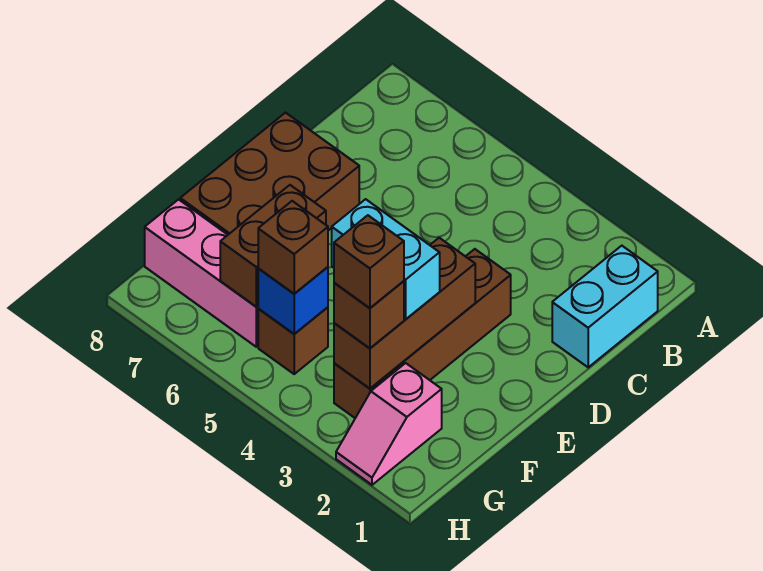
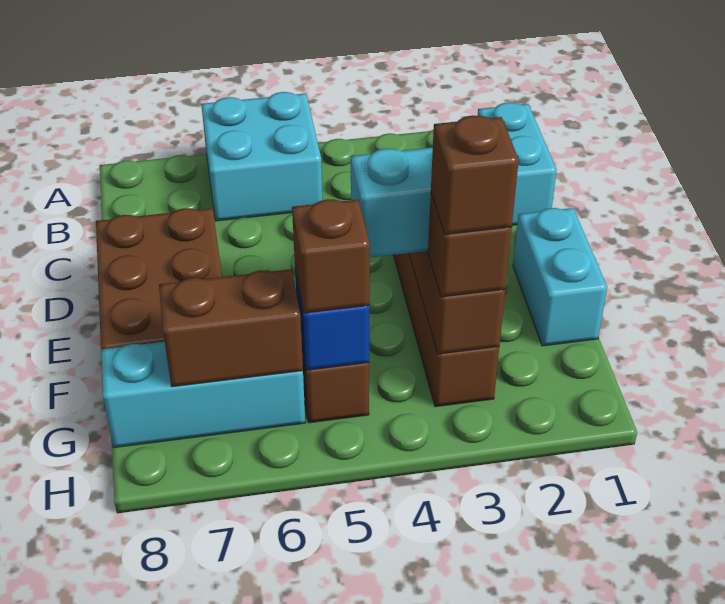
none -> cyan 2x2 brick [201,92,322,221]
none -> cyan 1x2 brick [513,208,607,346]
brown 1x2 brick [220,185,326,307] -> brown 1x2 brick turned to [159,269,303,387]
pink 1x2 slope [336,363,442,485] -> none
pink 1x3 brick [145,199,258,347] -> cyan 1x3 brick [101,342,305,447]

